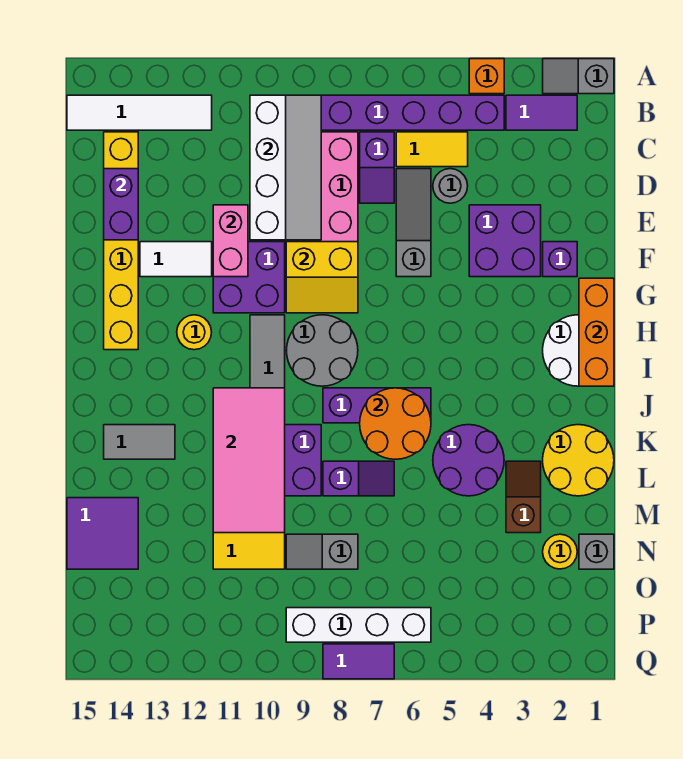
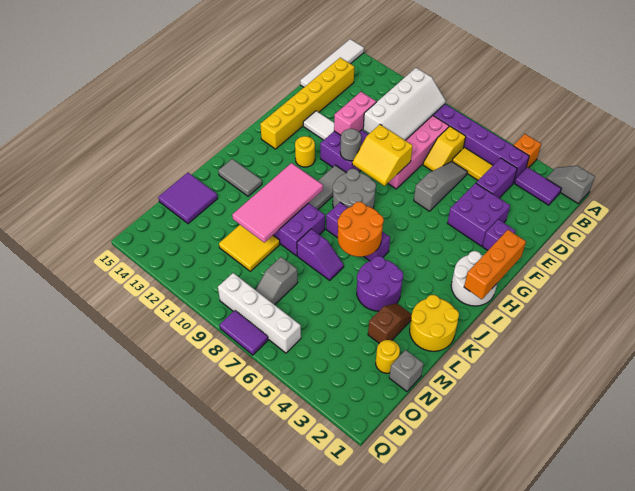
white 1x4 tile [67,95,212,130] -> white 1x4 tile turned to [300,39,364,87]
purple 1x2 slope [360,132,394,203] -> yellow 1x2 slope [423,126,466,171]
grey 1x1 round brick [433,169,468,203] -> grey 1x1 round brick moved to [340,129,361,161]
purple 1x2 brick [104,169,138,240] -> purple 1x2 brick moved to [476,158,517,198]
grey 1x2 slope [286,534,358,569] -> grey 1x2 slope turned to [256,257,298,305]

